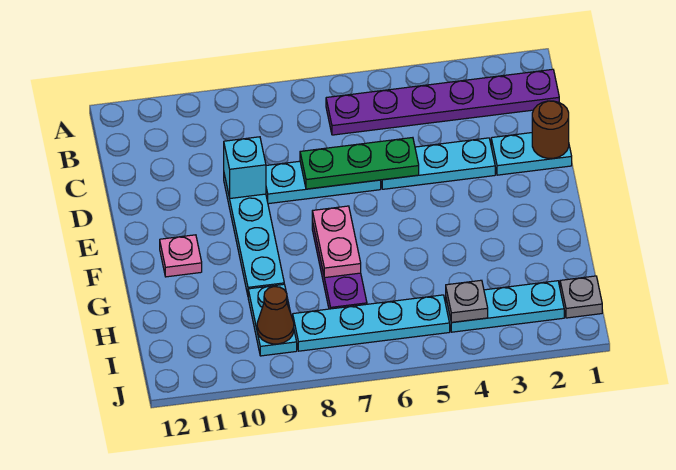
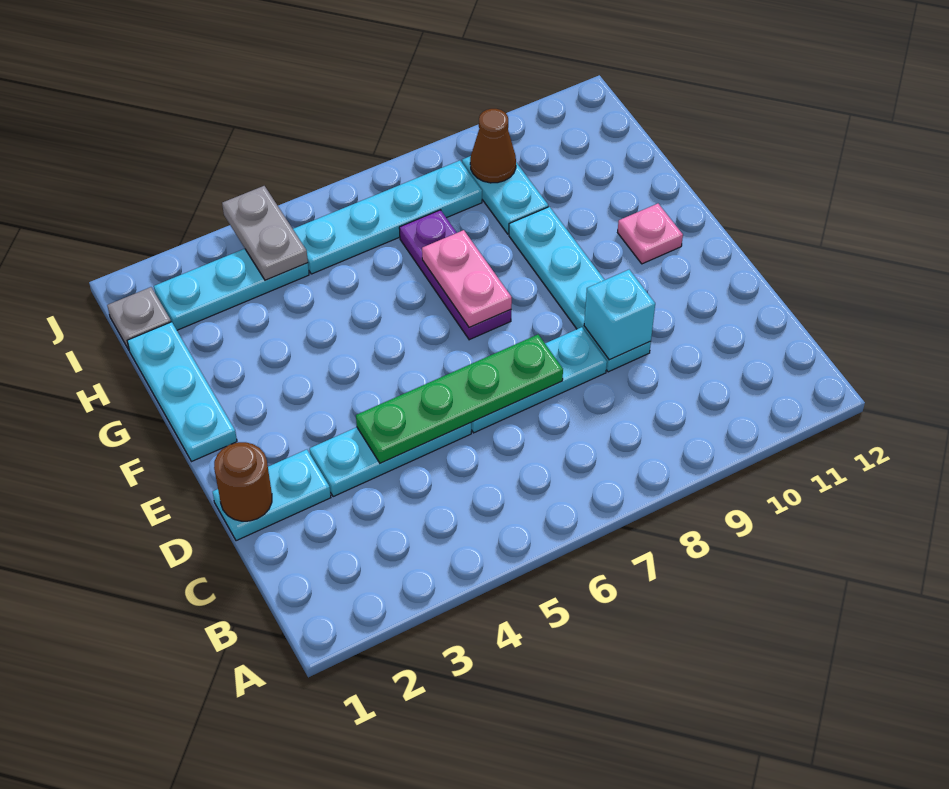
purple 1x6 plate [326,69,559,135] -> none
green 1x3 plate [300,138,419,189] -> green 1x4 plate [356,335,563,463]
none -> cyan 1x3 plate [127,322,237,462]
grey 1x1 plate [446,280,488,322] -> grey 1x2 plate [222,186,308,280]

